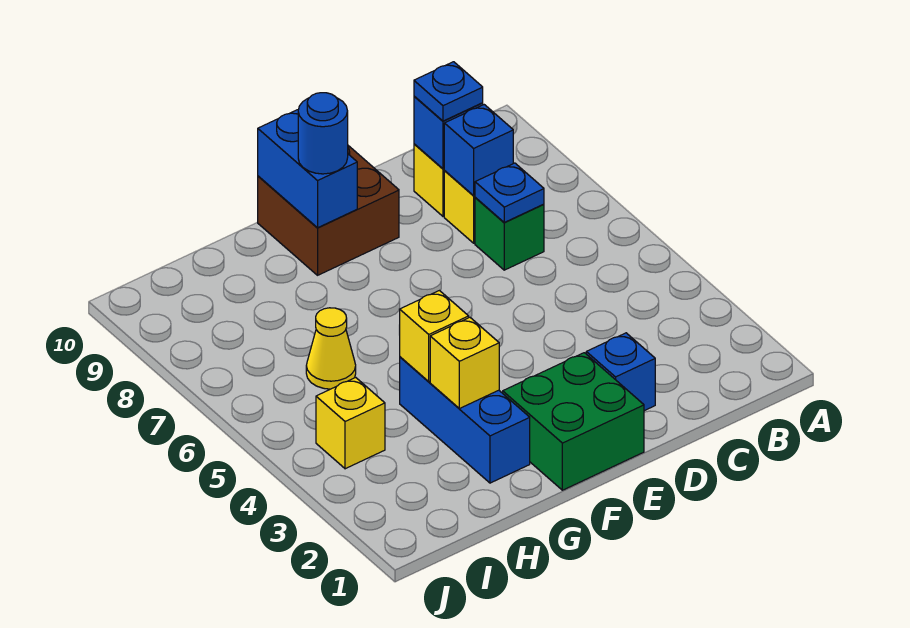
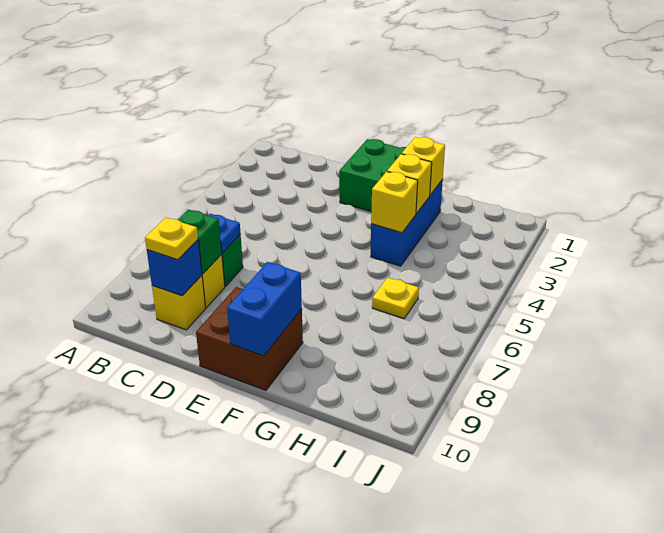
blue 1x1 brick [444,105,513,195] -> green 1x1 brick [178,209,222,274]
blue 1x1 plate [414,62,483,121] -> yellow 1x1 plate [145,217,198,260]
blue 1x1 brick [586,333,655,411] -> none
blue 1x1 round brick [298,93,348,174] -> none
yellow 1x1 cone [306,308,356,389] -> yellow 1x1 plate [372,278,419,319]
yellow 1x1 brick [316,378,385,469] -> yellow 1x1 brick moved to [402,137,445,195]

